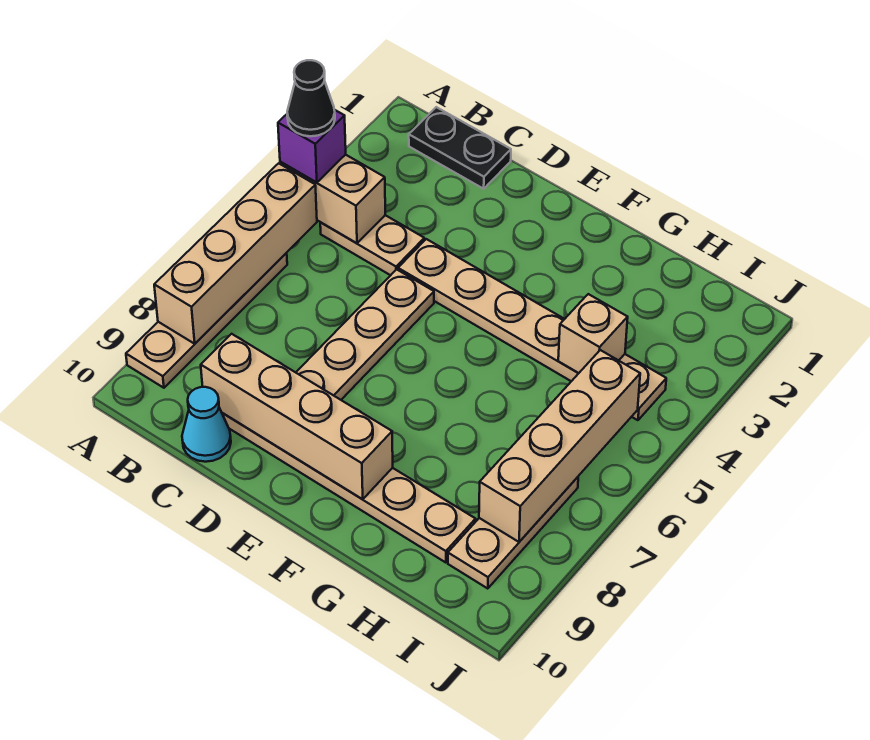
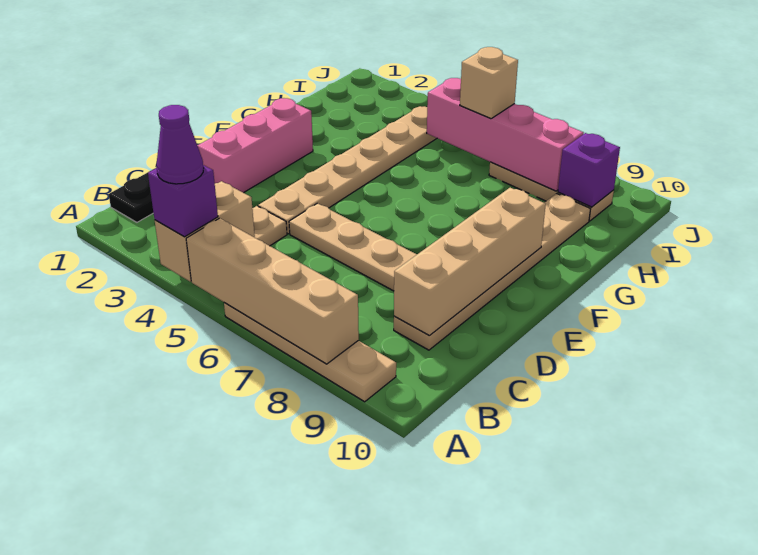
black 1x1 cone [287,60,335,136] -> purple 1x1 cone [156,105,203,184]
cyan 1x1 cone [182,387,231,462] -> none
none -> pink 1x3 brick [197,98,313,193]
tan 1x1 brick [558,294,628,373] -> tan 1x1 brick moved to [460,47,518,119]
tan 1x4 brick [479,350,640,542] -> pink 1x4 brick [427,78,584,191]
none -> purple 1x1 brick [558,133,620,207]

